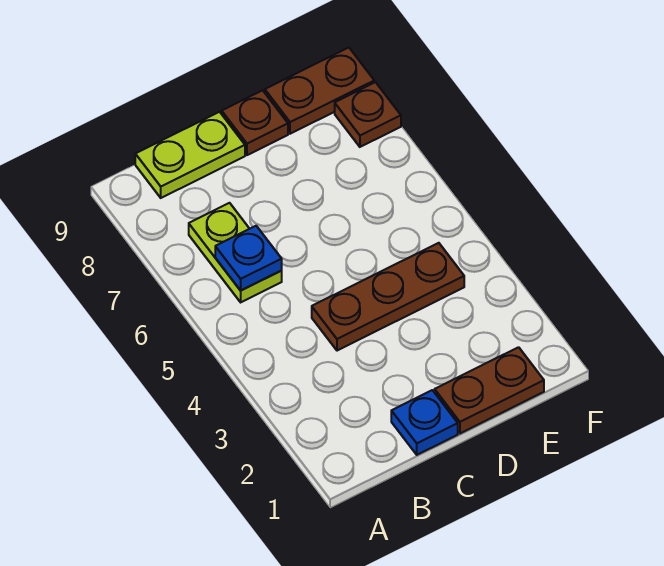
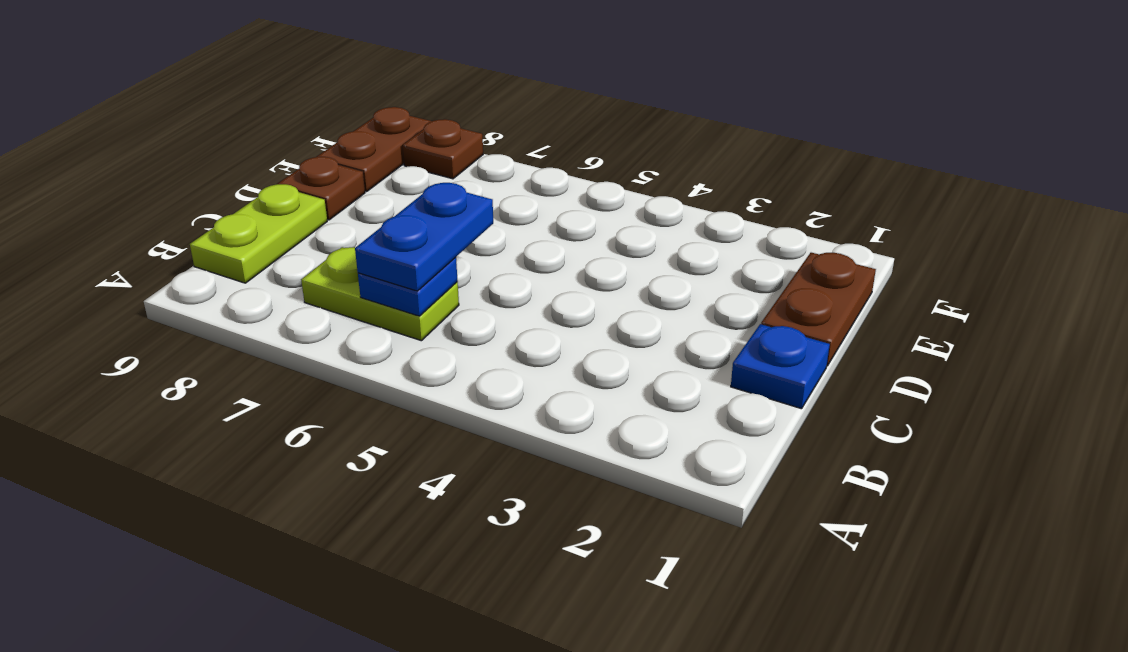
none -> blue 1x2 plate [355,183,493,291]
brown 1x3 plate [312,243,464,351] -> none

